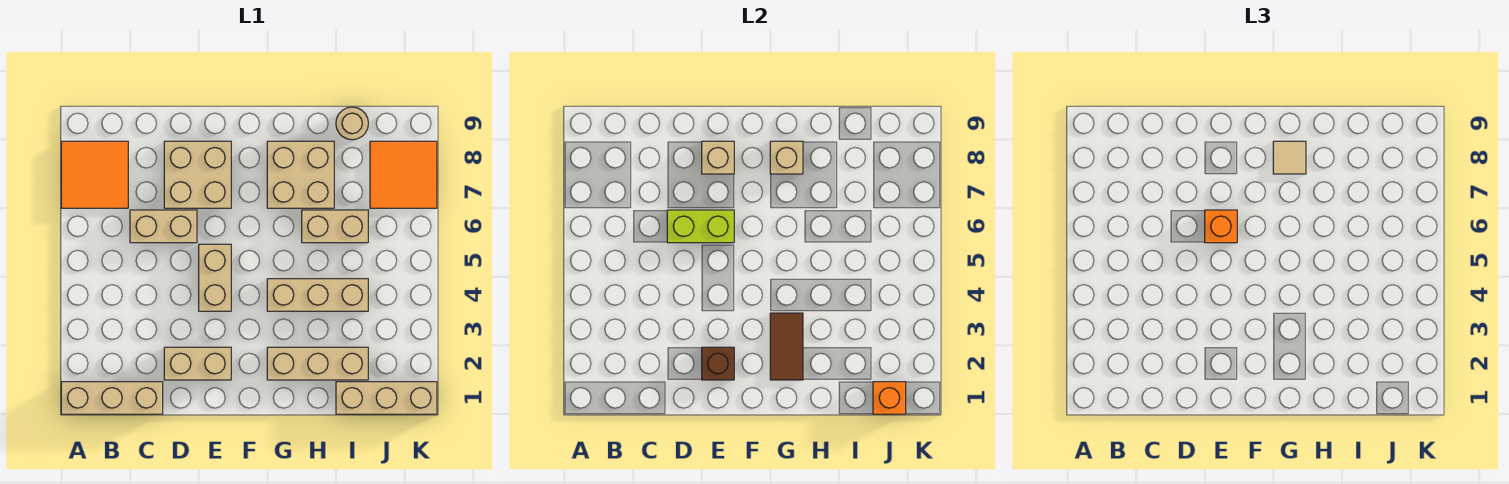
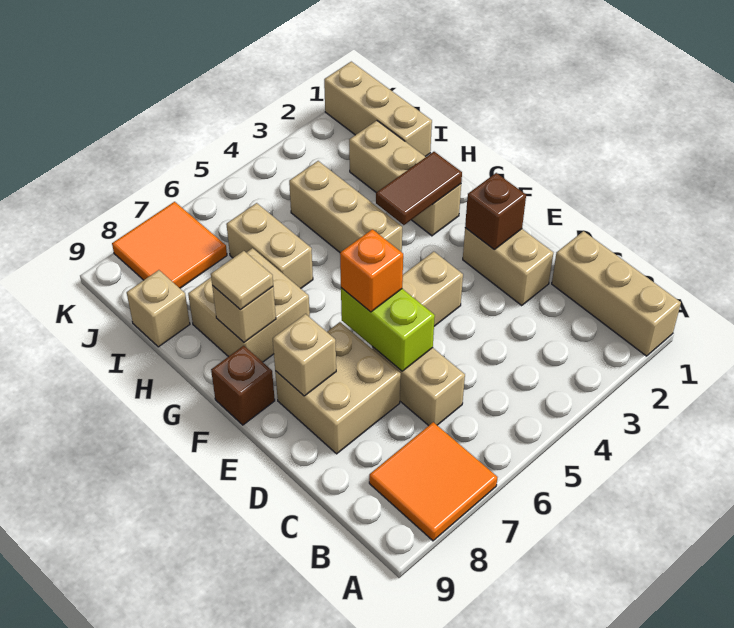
none -> brown 1x1 brick [211,346,275,425]
tan 1x1 round brick [336,107,368,140] -> tan 1x1 brick [127,270,190,347]
orange 1x1 brick [873,382,906,414] -> none

